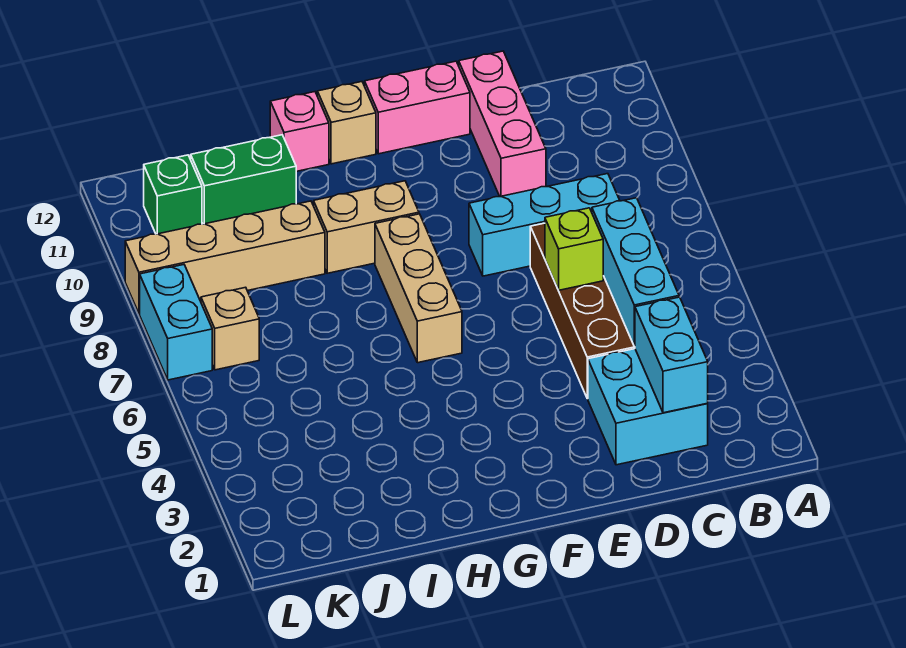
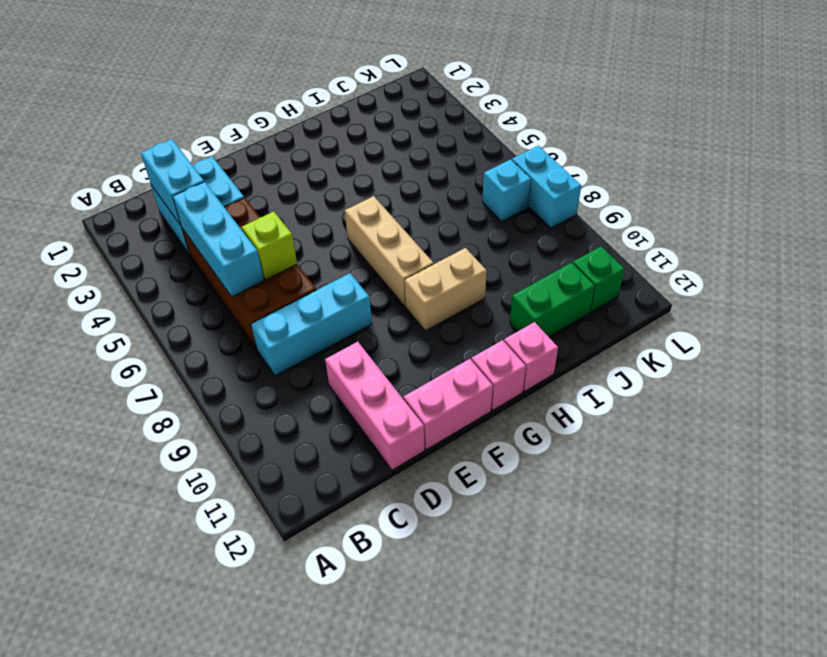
tan 1x1 brick [317,82,376,164] -> pink 1x1 brick [471,340,526,410]
tan 1x4 brick [125,201,325,314] -> none
tan 1x1 brick [201,287,259,370] -> cyan 1x1 brick [482,159,531,221]

